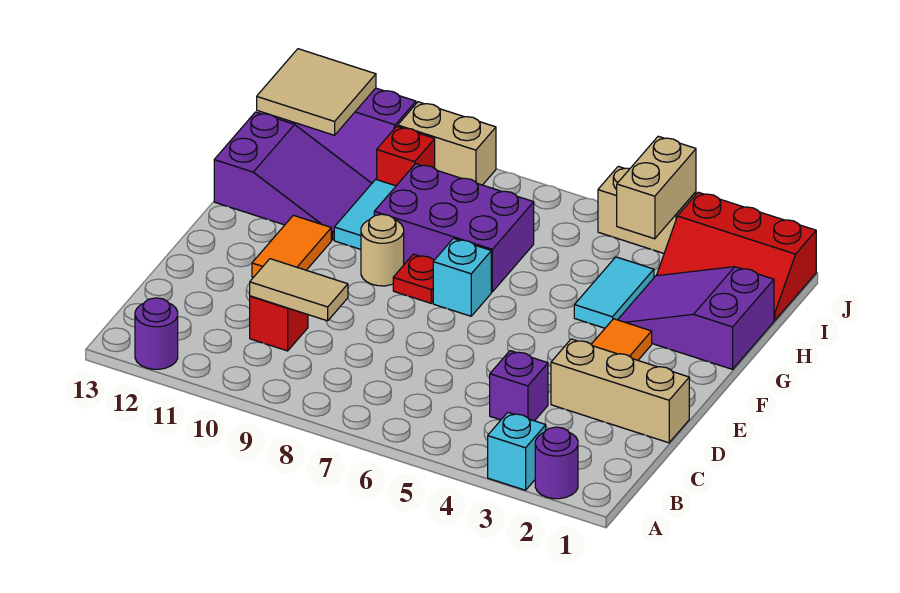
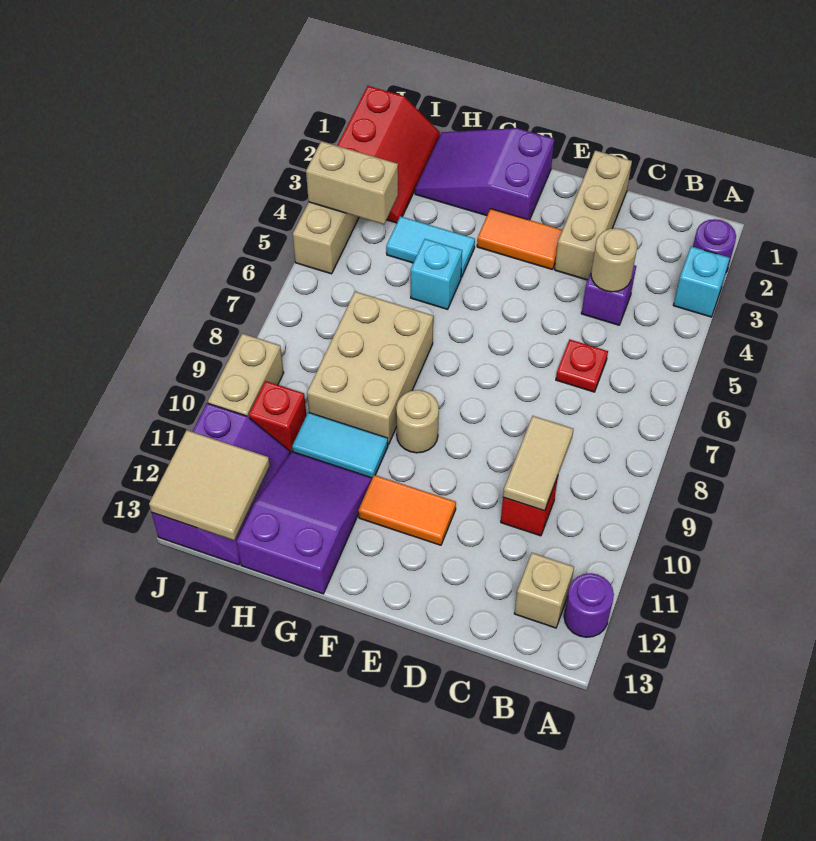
none -> tan 1x1 brick [514,553,574,628]
none -> tan 1x1 round brick [591,228,637,292]
cyan 1x1 brick [433,238,491,316] -> cyan 1x1 brick moved to [411,239,462,309]
red 1x1 plate [393,254,434,303] -> red 1x1 plate moved to [556,339,608,392]
purple 2x3 slope [618,267,774,369] -> purple 2x3 slope turned to [415,128,554,220]
purple 2x3 brick [374,164,534,292] -> tan 2x3 brick [307,291,433,445]

